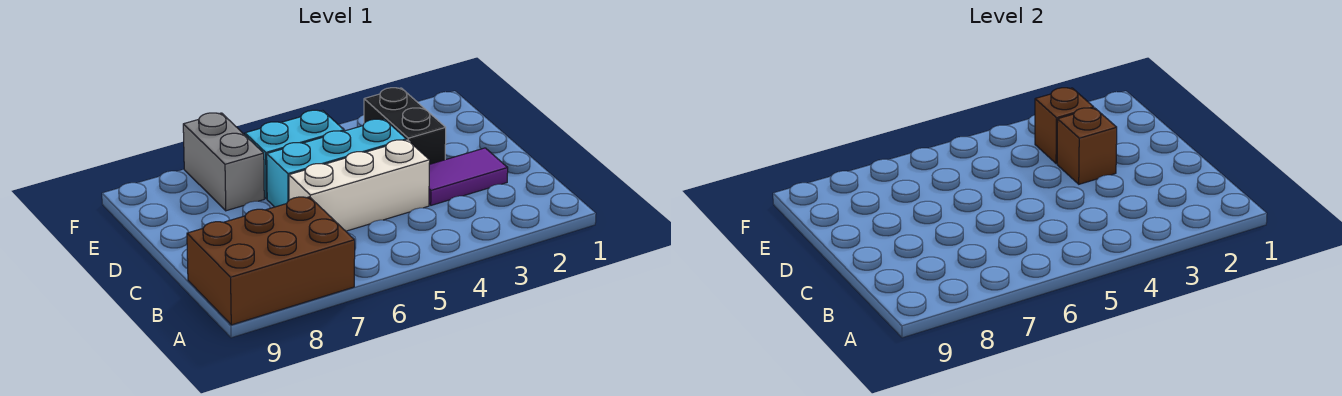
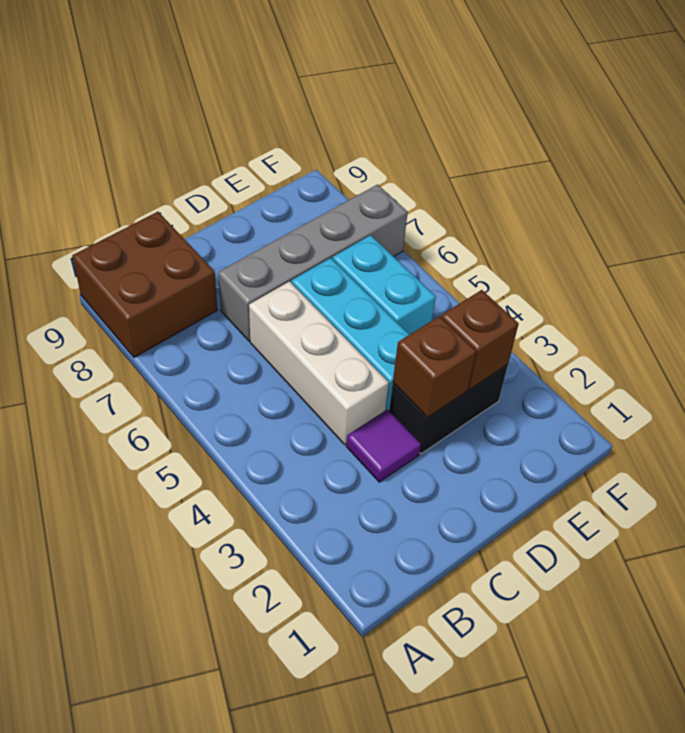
brown 2x3 brick [187,197,355,325] -> brown 2x2 brick [72,212,217,357]
purple 1x2 tile [429,148,508,205] -> purple 1x1 tile [346,409,421,482]
grey 1x2 brick [183,113,264,211] -> grey 1x4 brick [218,185,408,341]

